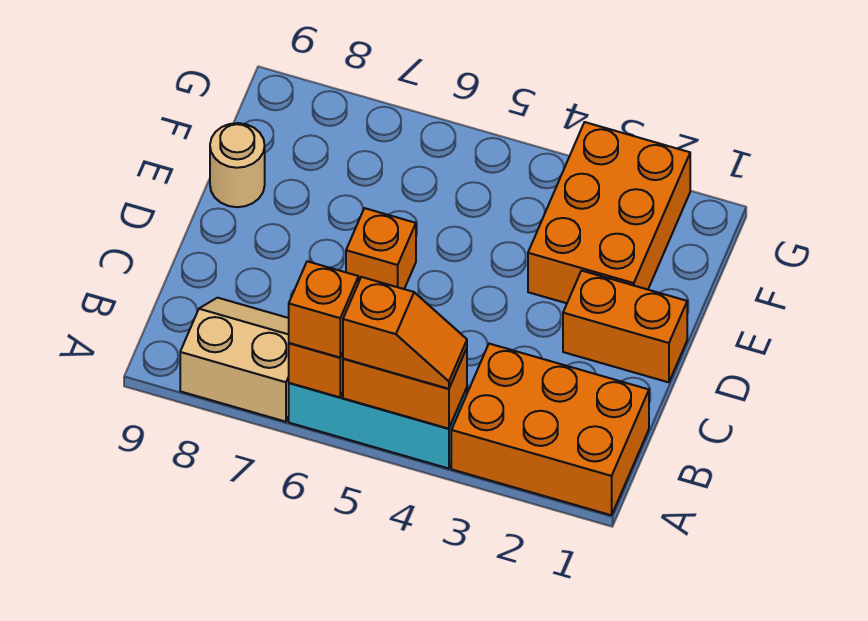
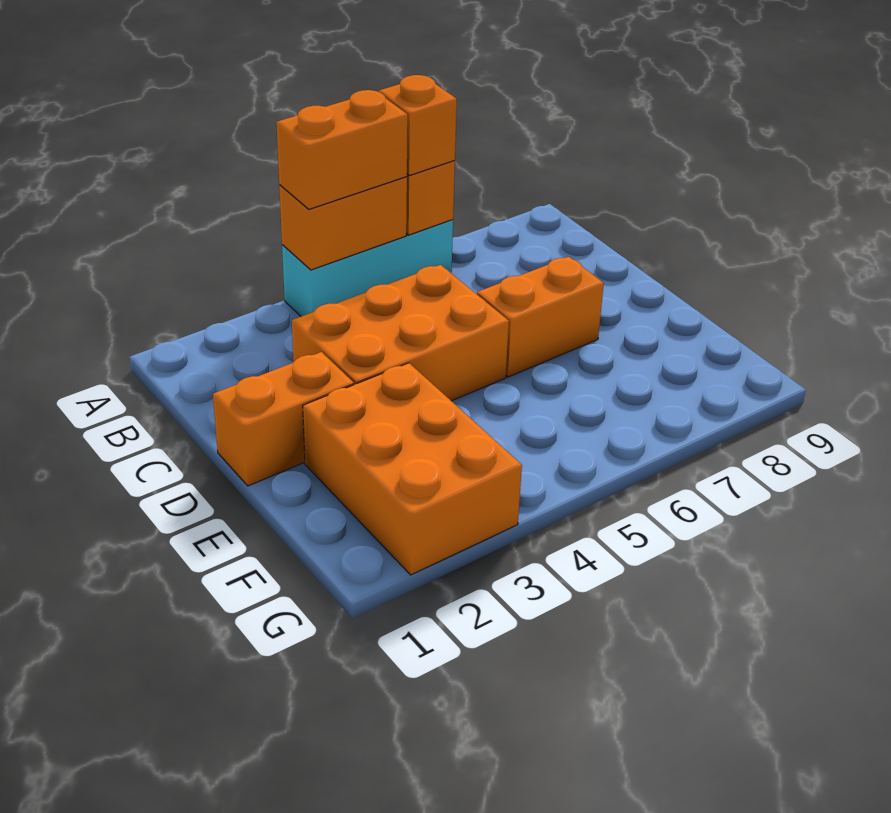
orange 2x3 brick [451,344,649,515] -> orange 2x3 brick moved to [292,265,509,401]
orange 1x2 slope [343,277,467,389] -> orange 1x2 brick [276,90,408,209]
tan 2x2 slope [180,298,289,422] -> none
orange 1x1 brick [346,208,416,289] -> orange 1x2 brick [477,257,604,377]
tan 1x1 round brick [210,123,265,207] -> none

